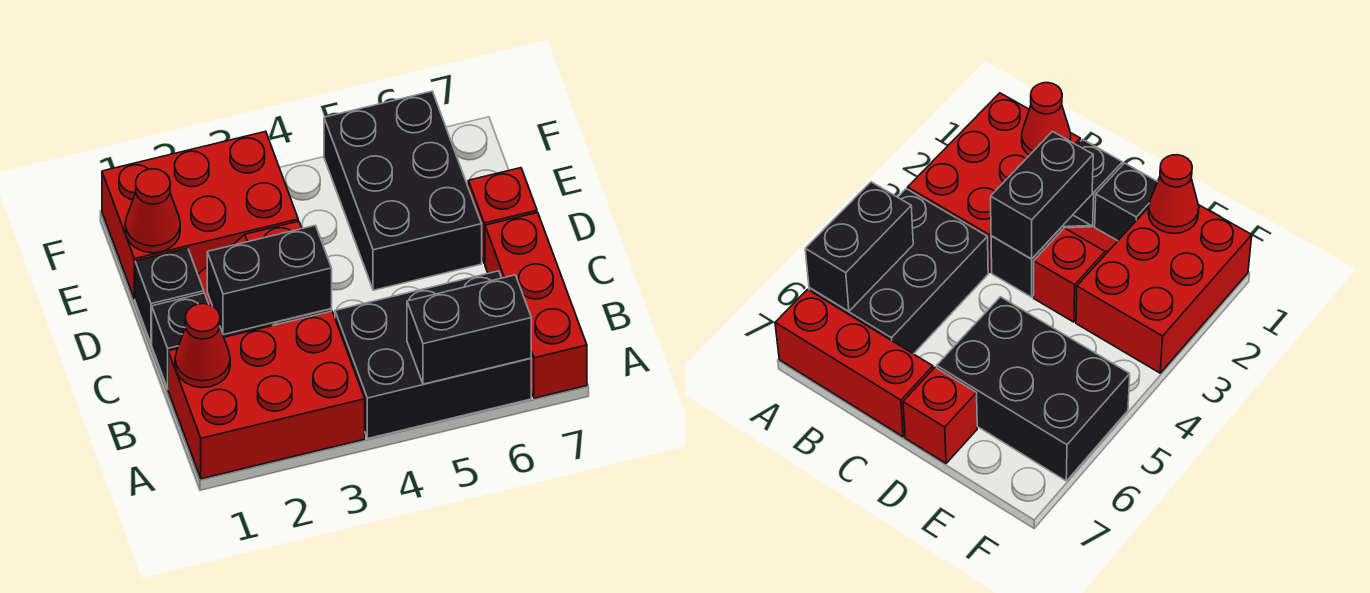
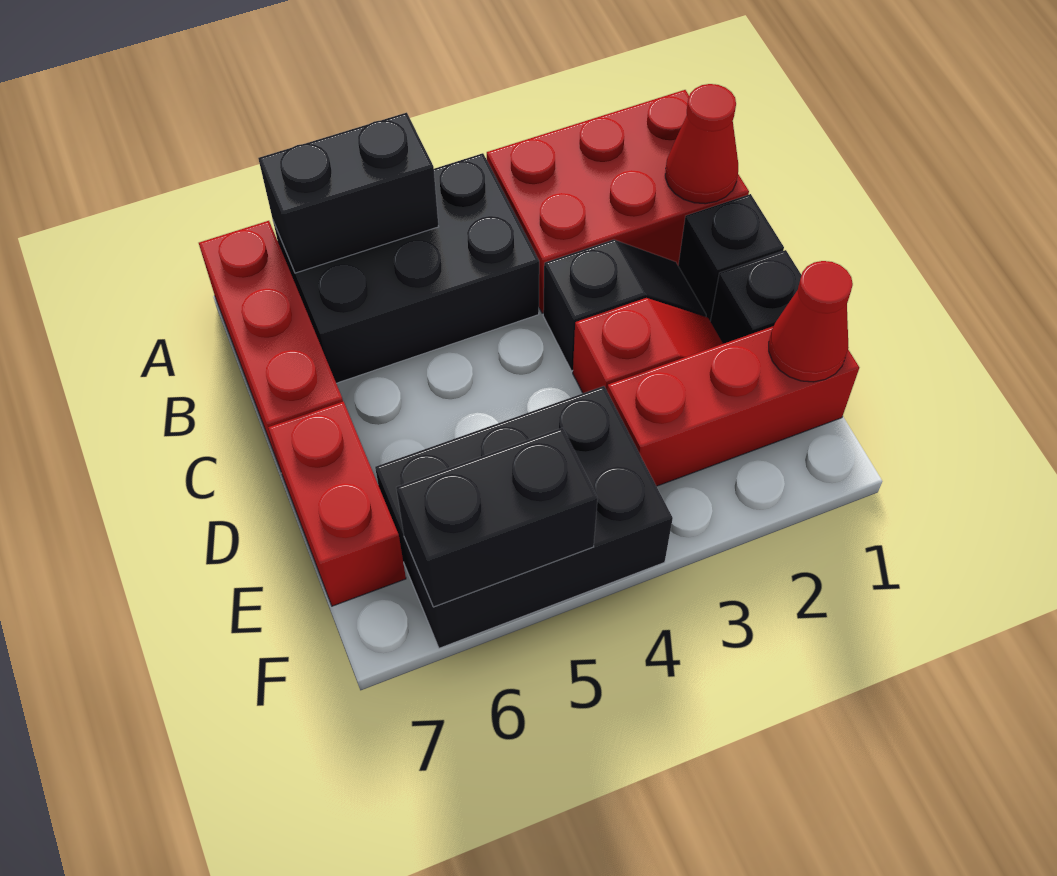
black 1x2 brick [207,225,332,335] -> black 1x2 brick moved to [396,428,598,607]
black 2x3 brick [324,91,482,290] -> black 2x3 brick turned to [375,386,673,648]
red 1x1 brick [468,168,537,263] -> red 1x2 brick [268,402,406,606]
red 2x3 brick [102,131,298,299] -> red 1x3 brick [607,326,859,486]

